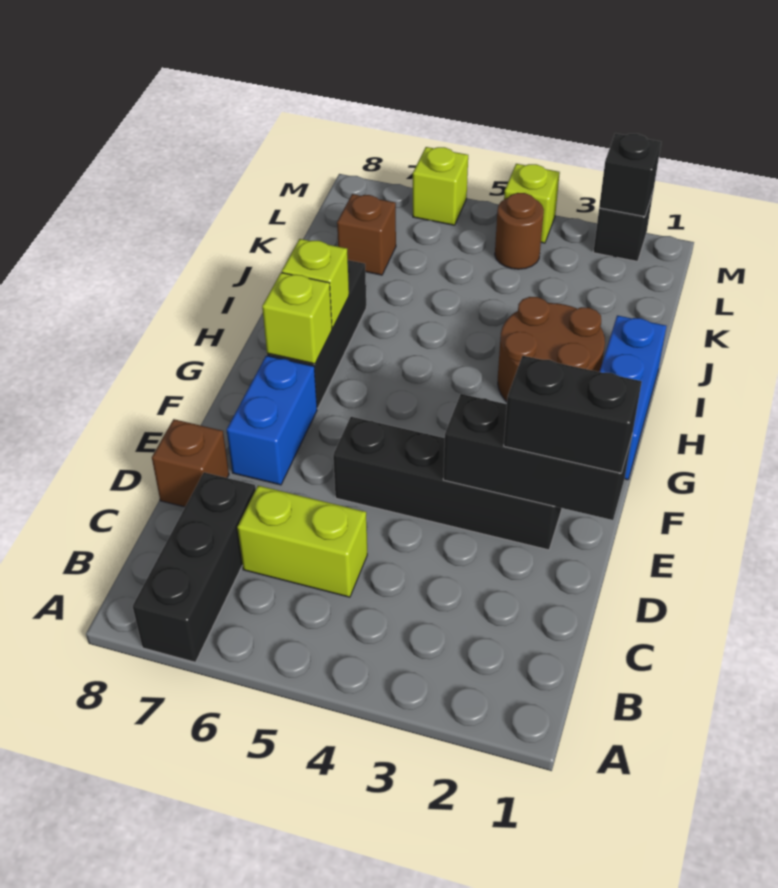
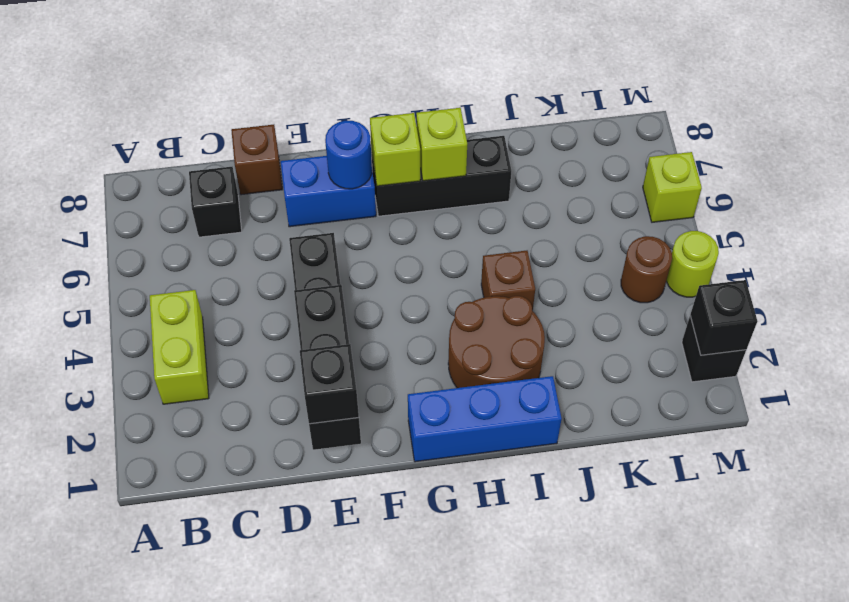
black 1x3 brick [133,472,256,662] -> black 1x1 brick [189,167,242,237]
lime 1x2 brick [237,486,367,597] -> lime 1x2 brick moved to [150,290,209,404]
black 1x2 brick [504,356,642,473] -> black 1x1 brick [300,344,359,424]
none -> blue 1x1 round brick [325,121,372,189]
brown 1x1 brick [337,194,396,275] -> brown 1x1 brick moved to [481,251,535,311]
lime 1x1 brick [504,164,560,243] -> lime 1x1 round brick [666,231,719,297]

